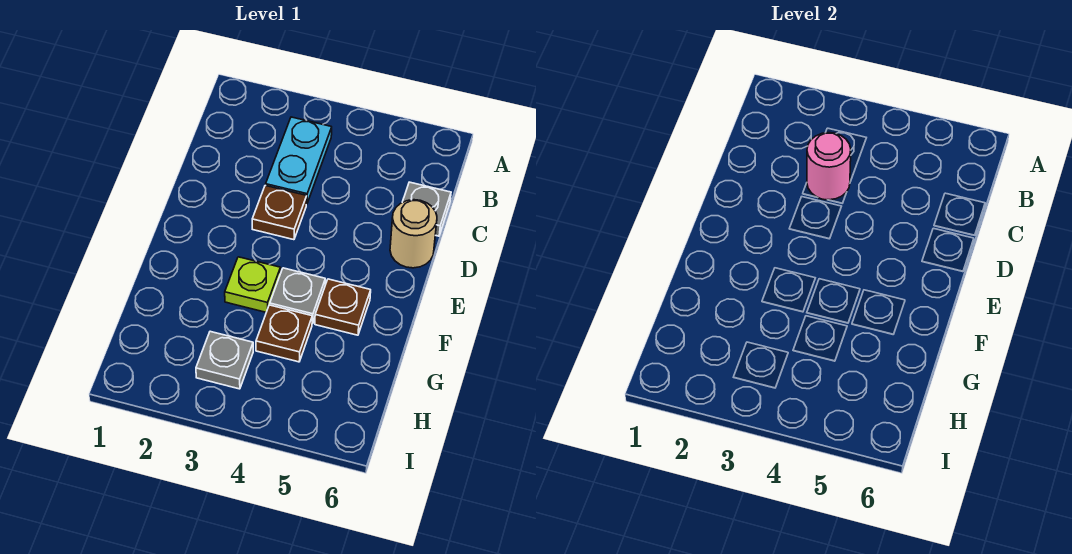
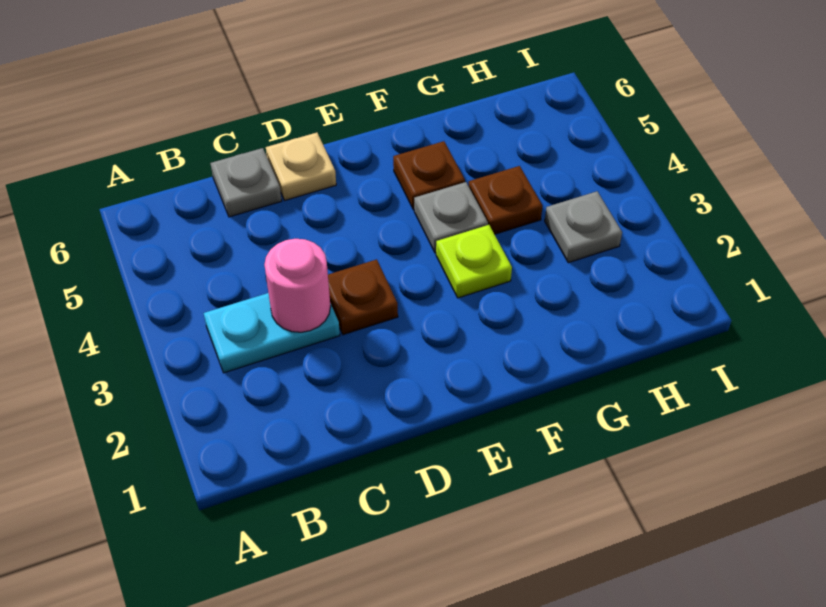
tan 1x1 round brick [390,200,437,268] -> tan 1x1 plate [266,133,336,200]

